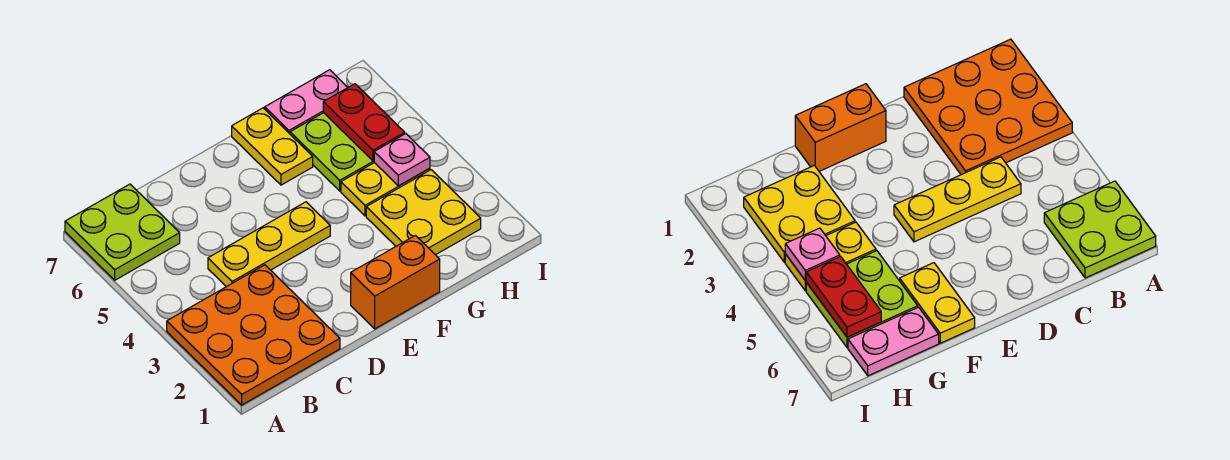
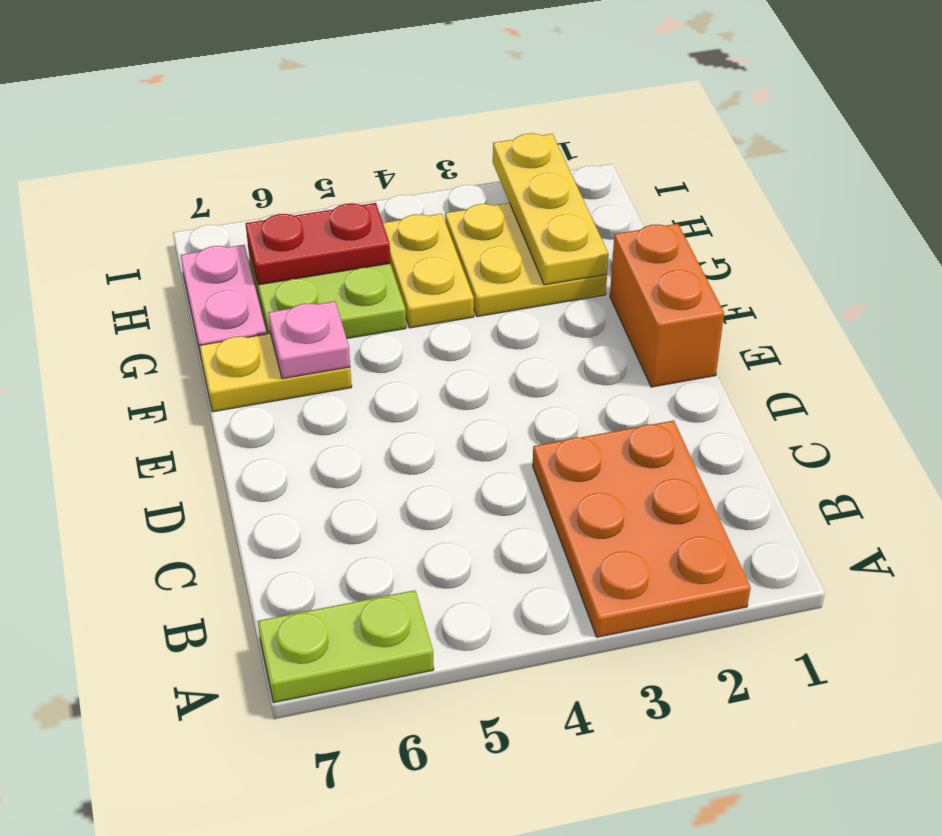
orange 3x3 plate [167,265,340,405] -> orange 2x3 plate [533,421,751,637]
lime 2x2 plate [65,184,180,280] -> lime 1x2 plate [258,590,434,702]
yellow 1x3 plate [208,202,330,287] -> yellow 1x3 plate moved to [493,133,609,285]
pink 1x1 plate [374,134,430,186] -> pink 1x1 plate moved to [268,301,350,379]

